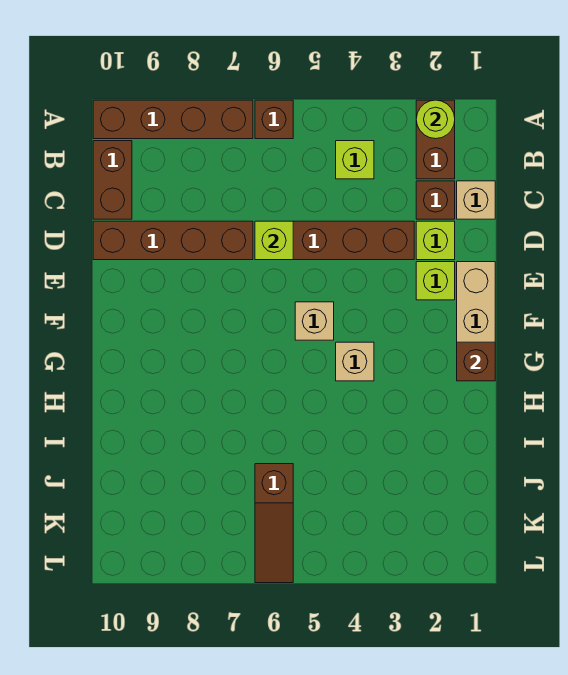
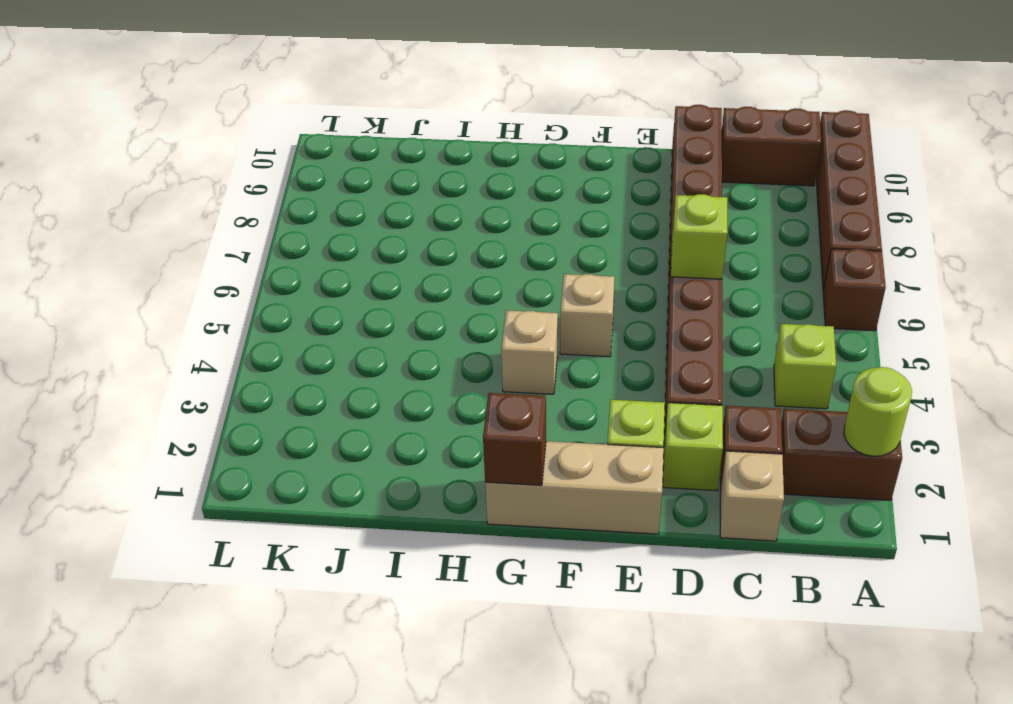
brown 1x3 slope [255,464,293,583] -> none

